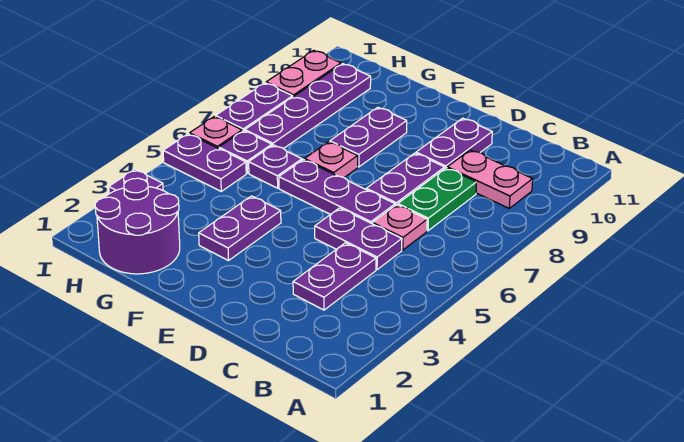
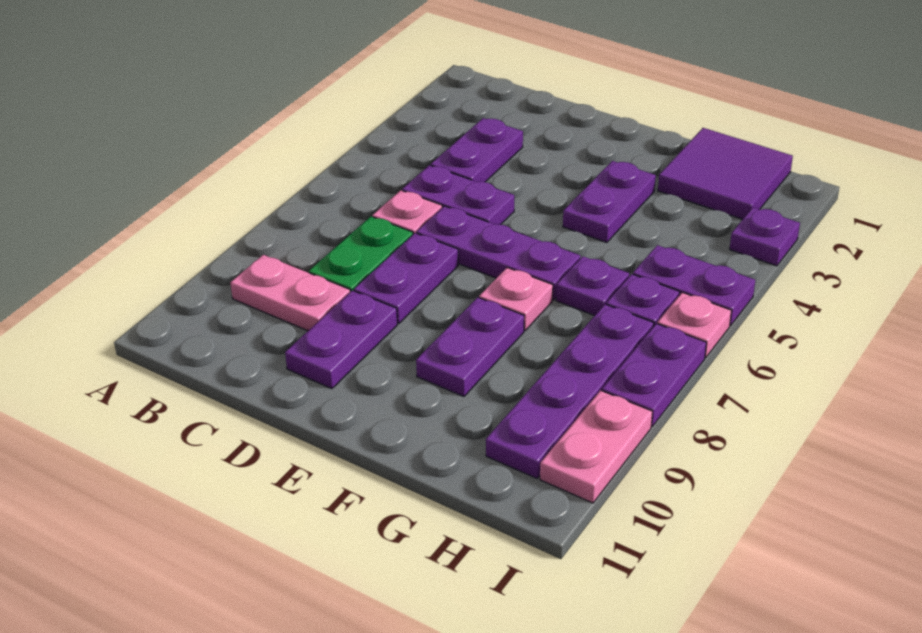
purple 2x2 round brick [95,178,180,274] -> purple 2x2 tile [658,128,793,219]

